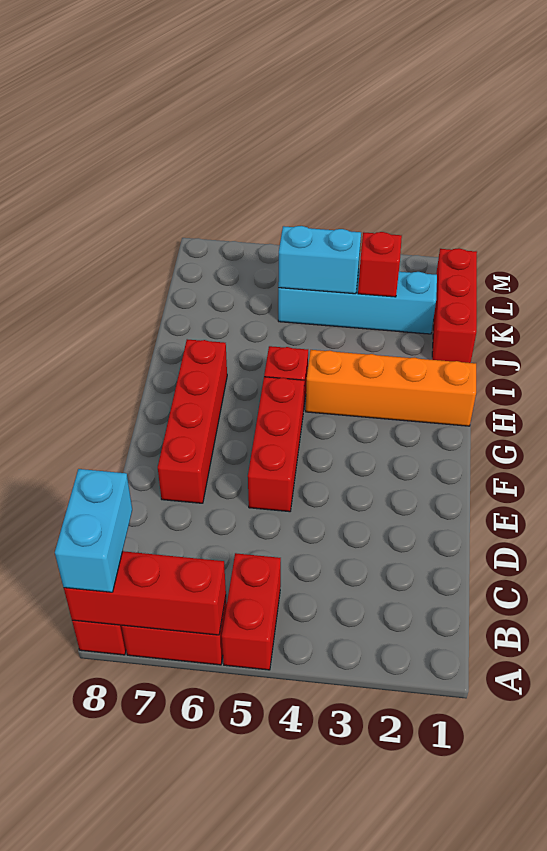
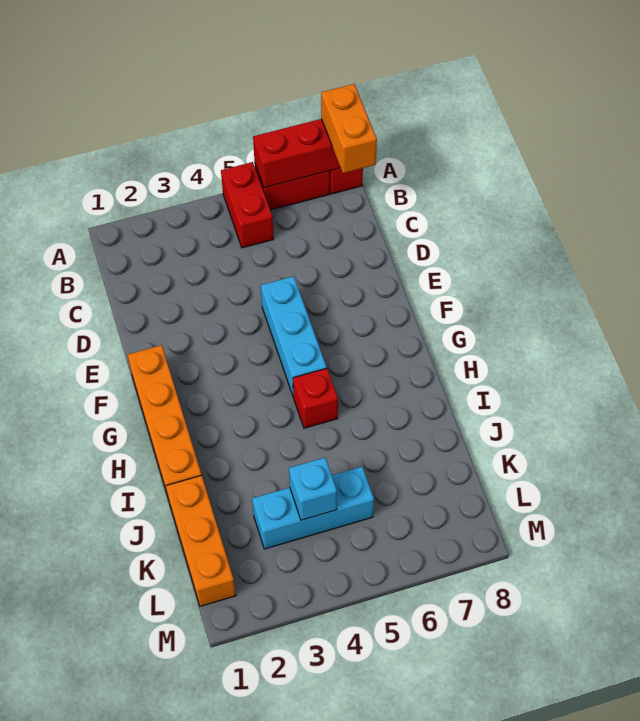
cyan 1x2 brick [55,469,132,592] -> orange 1x2 brick [321,84,377,173]
red 1x3 brick [248,377,304,512] -> cyan 1x3 brick [261,276,327,395]
red 1x4 brick [158,339,227,503] -> none
orange 1x4 brick [306,350,476,426] -> orange 1x4 brick turned to [128,345,202,496]
red 1x3 brick [432,248,477,363] -> orange 1x3 brick [166,475,236,606]
cyan 1x4 brick [278,269,437,334] -> cyan 1x3 brick [252,467,374,549]
red 1x1 brick [358,232,402,297] -> none
cyan 1x2 brick [278,226,361,294] -> cyan 1x1 brick [289,458,337,520]

